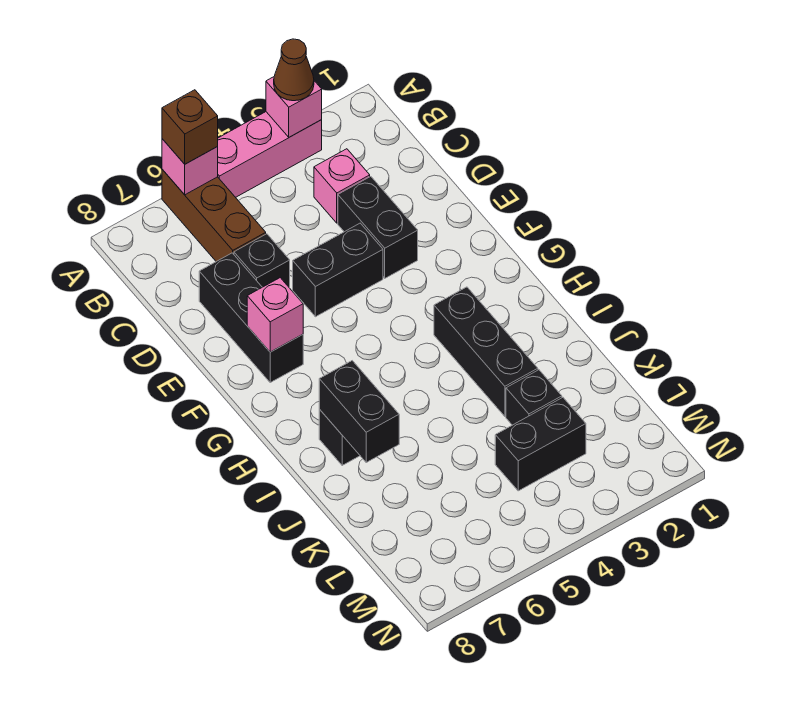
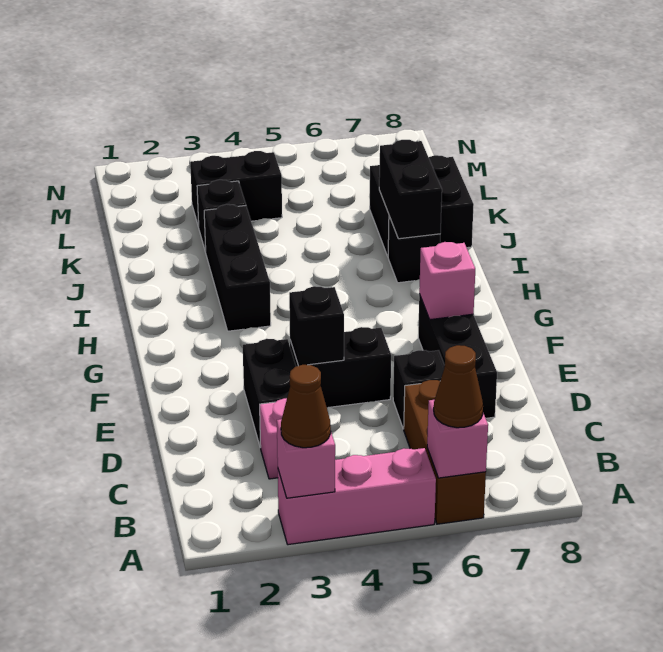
brown 1x1 brick [162,90,218,164] -> brown 1x1 cone [434,345,483,428]
none -> black 1x1 brick [289,286,344,366]
none -> black 2x2 brick [370,155,474,256]

